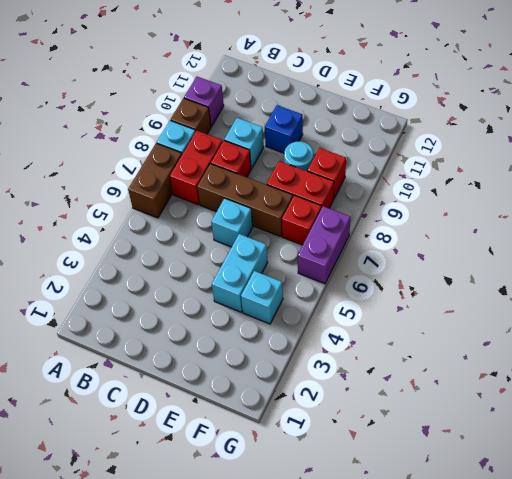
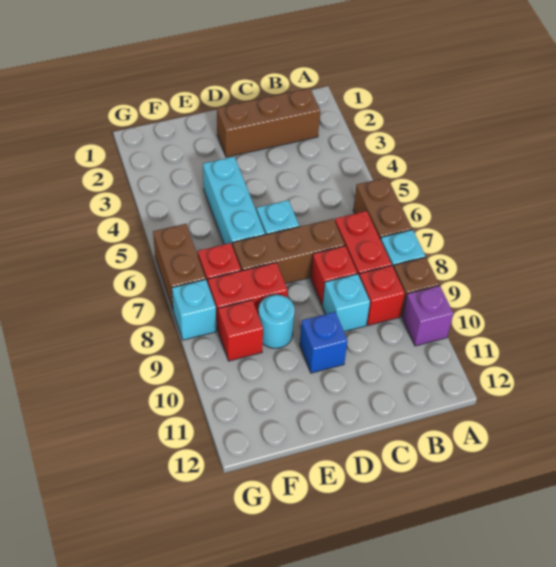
none -> brown 1x3 brick [217,88,320,157]
none -> red 1x1 brick [359,266,405,326]
cyan 1x2 brick [212,234,268,312] -> cyan 1x3 brick [203,157,265,246]
cyan 1x1 brick [241,271,283,324] -> cyan 1x1 brick moved to [172,280,216,340]
purple 1x2 brick [298,206,350,284] -> brown 1x2 brick [153,224,206,310]

